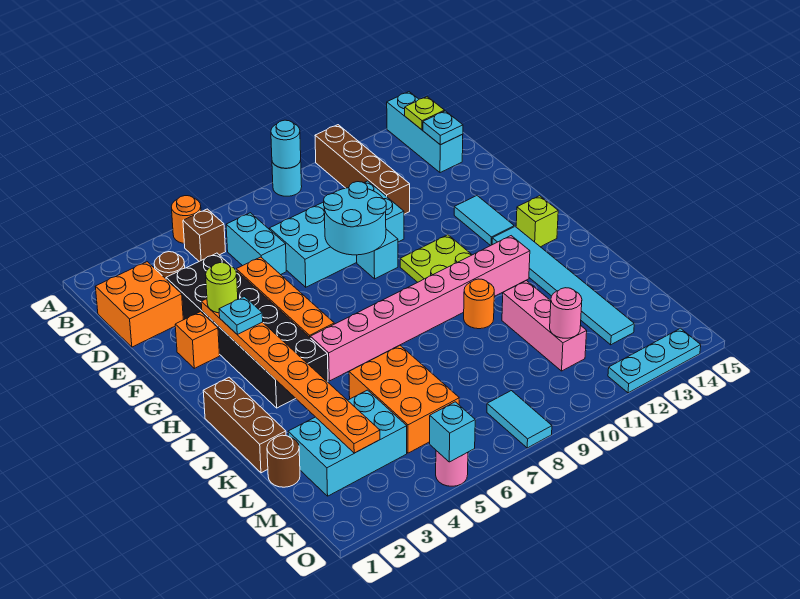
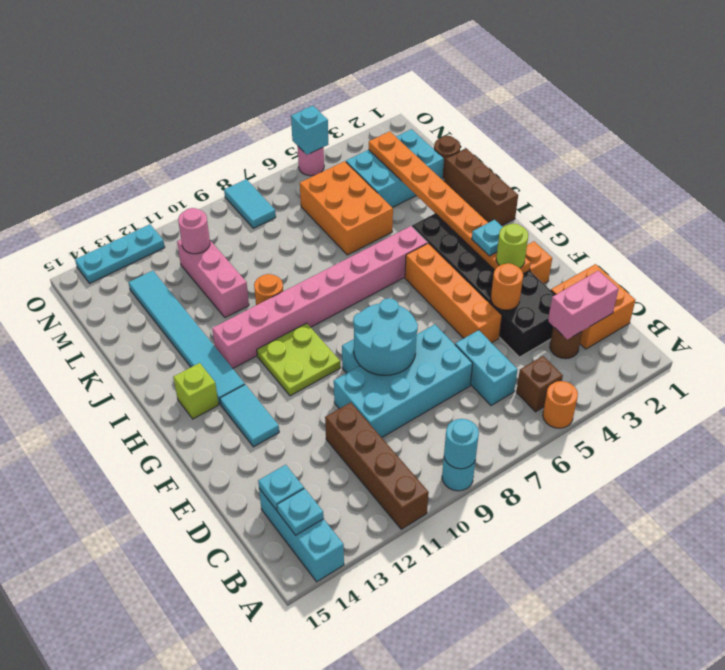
lime 1x1 plate [405,97,445,130] -> cyan 1x1 plate [277,488,324,535]
none -> pink 1x2 brick [548,271,618,339]
none -> orange 1x1 round brick [491,263,523,310]

